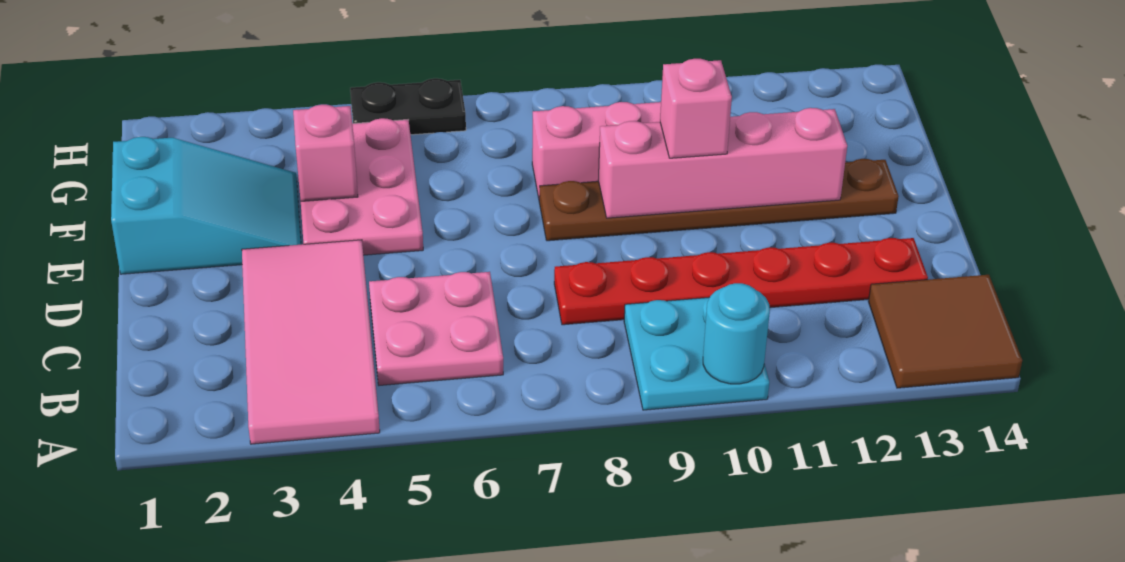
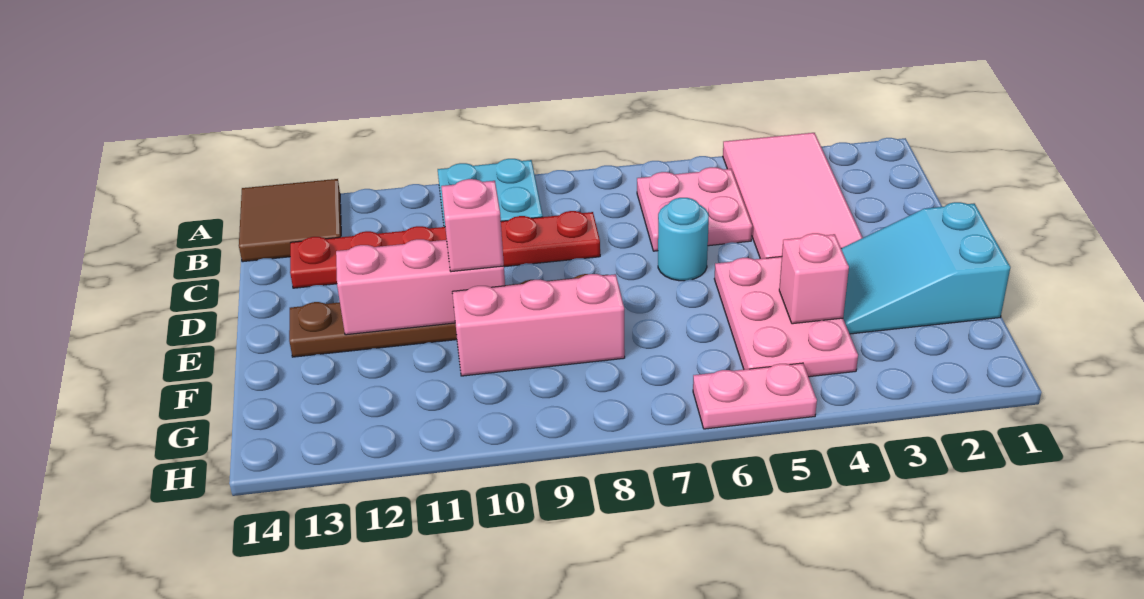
cyan 1x1 round brick [703,283,770,384] -> cyan 1x1 round brick moved to [658,198,709,281]
pink 1x4 brick [598,108,847,218] -> pink 1x3 brick [336,239,505,335]
black 1x2 plate [350,78,466,135] -> pink 1x2 plate [693,363,817,429]

